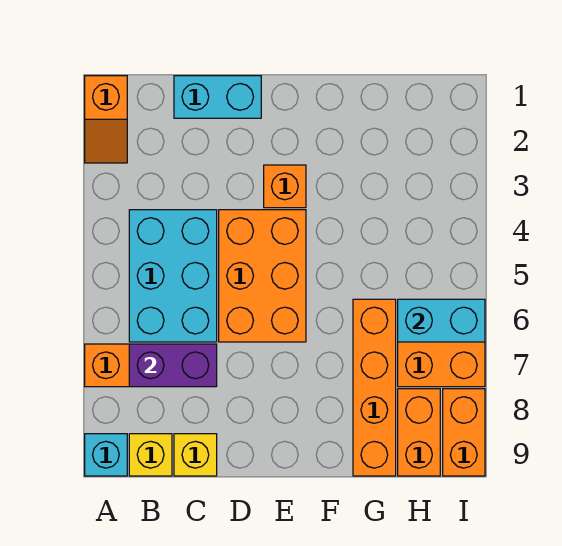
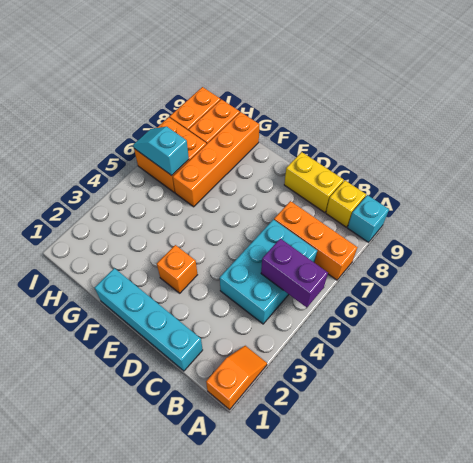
purple 1x2 brick [129,344,217,387] -> purple 1x2 brick moved to [261,239,328,308]
cyan 1x2 brick [174,76,261,118] -> cyan 1x4 brick [94,268,203,371]
yellow 1x1 brick [174,434,217,476] -> yellow 1x2 brick [284,152,344,213]
orange 2x3 brick [219,210,306,342] -> none
cyan 1x2 brick [398,299,485,342] -> cyan 1x2 slope [133,127,189,175]

